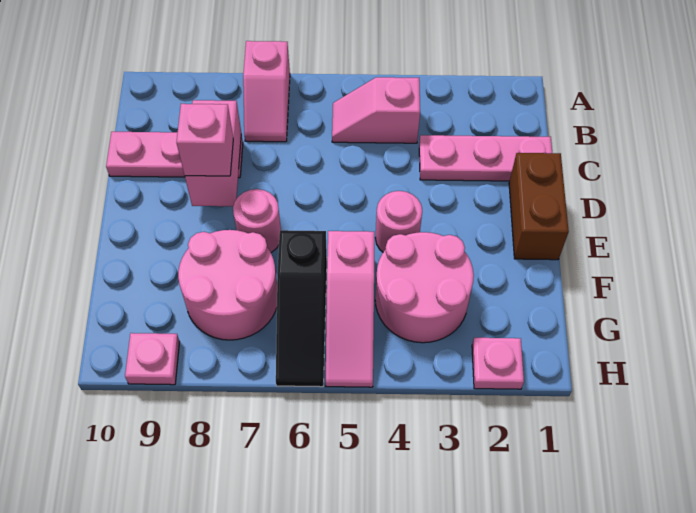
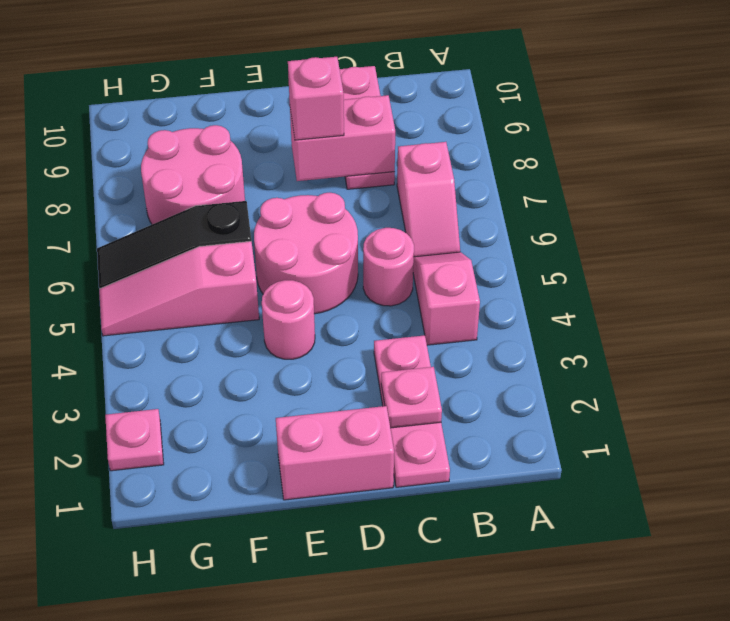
pink 1x2 slope [243,41,290,142] -> pink 1x2 slope turned to [397,142,460,257]
brown 1x2 brick [509,153,569,260] -> pink 1x2 brick [276,406,394,500]
pink 1x1 round brick [233,189,281,252] -> pink 1x1 round brick moved to [363,228,414,306]
pink 2x2 round brick [375,232,474,343] -> pink 2x2 round brick moved to [254,193,358,314]
pink 1x1 plate [125,333,180,385] -> pink 1x1 plate moved to [381,367,442,428]

